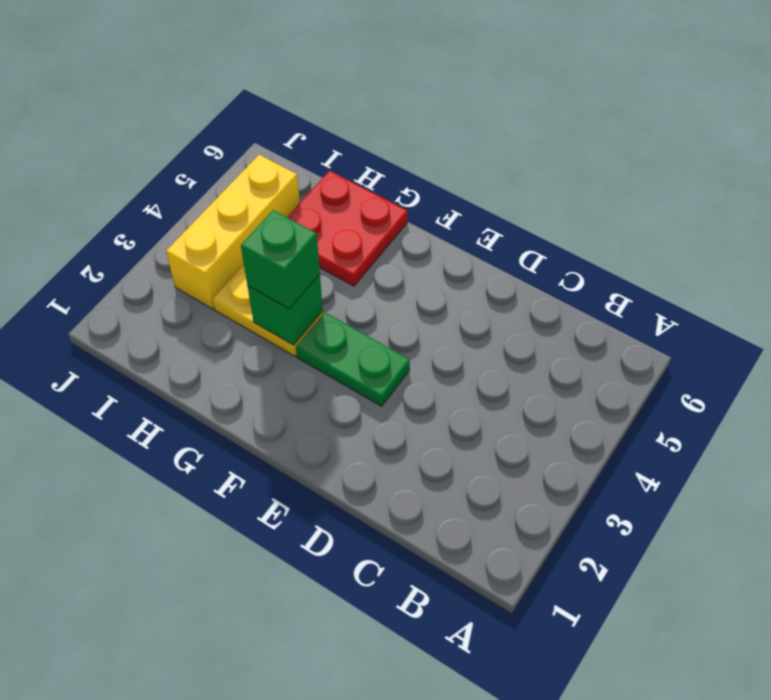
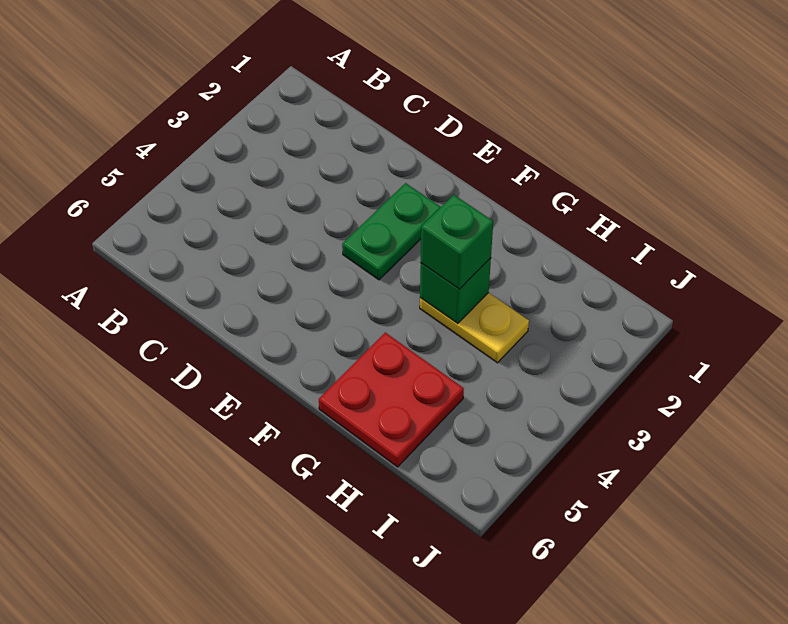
green 1x2 plate [296,313,410,406] -> green 1x2 plate turned to [342,183,440,280]
yellow 1x3 brick [166,155,300,309] -> none

